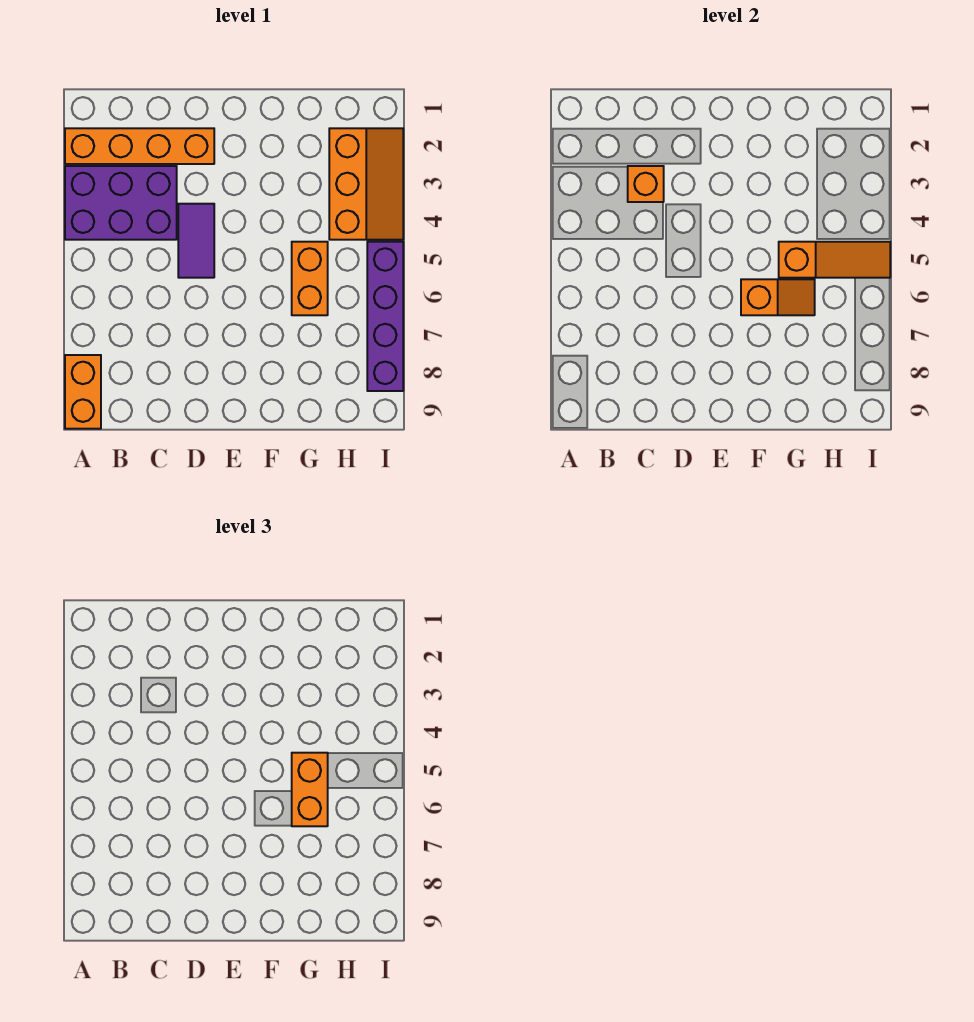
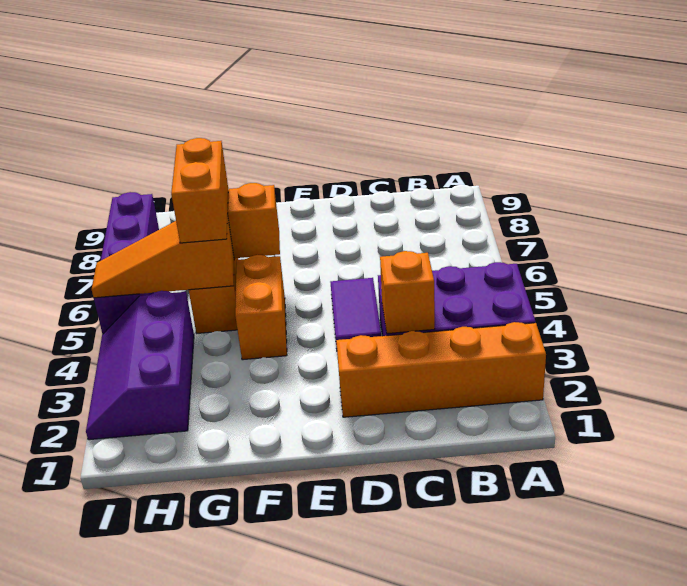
orange 1x2 brick [65,355,101,429] -> orange 1x2 brick moved to [235,255,287,360]
orange 2x3 slope [329,128,403,240] -> purple 2x3 slope [86,291,194,440]

